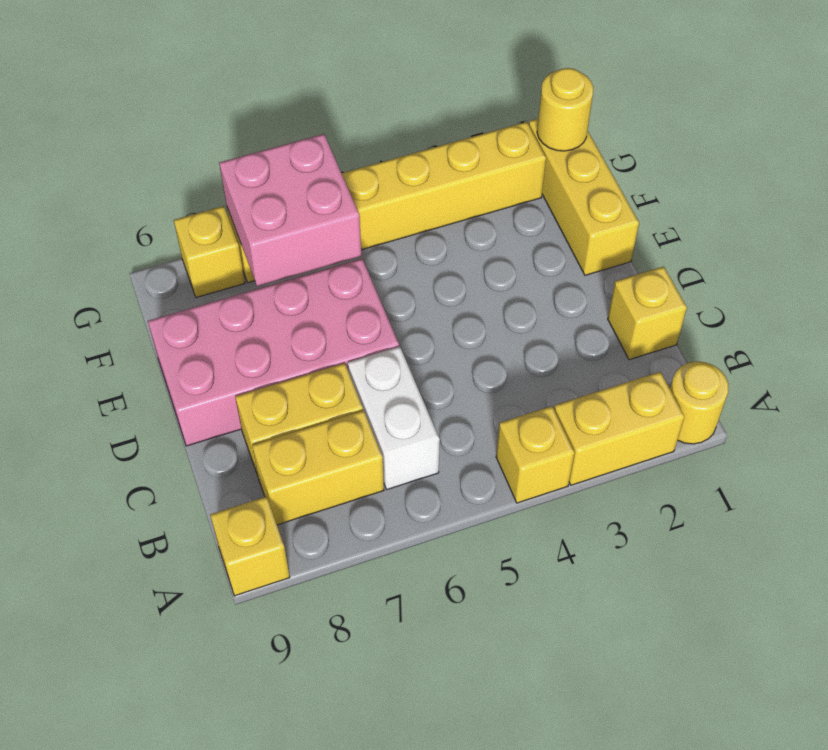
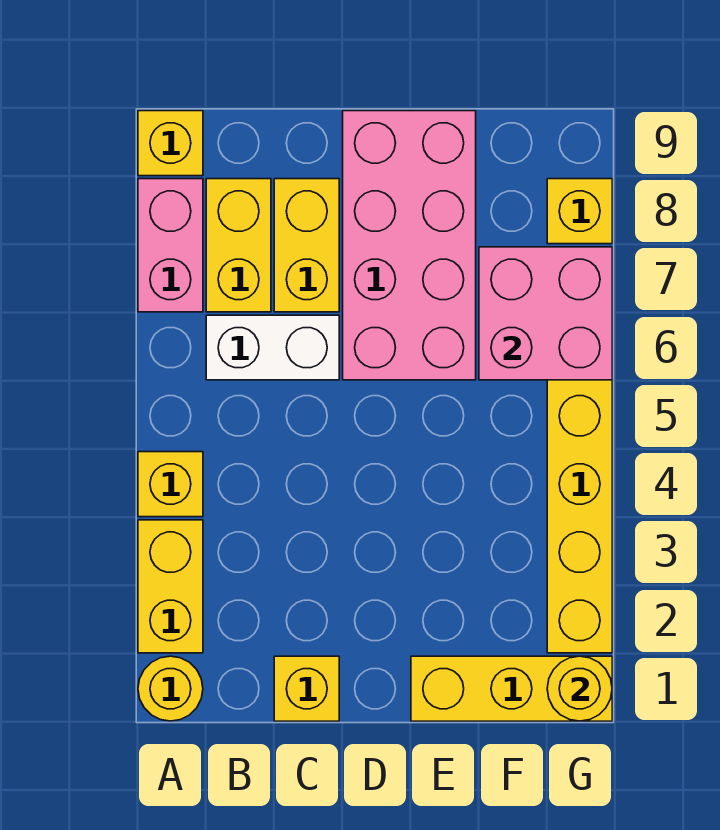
none -> pink 1x2 brick [138,179,203,312]

